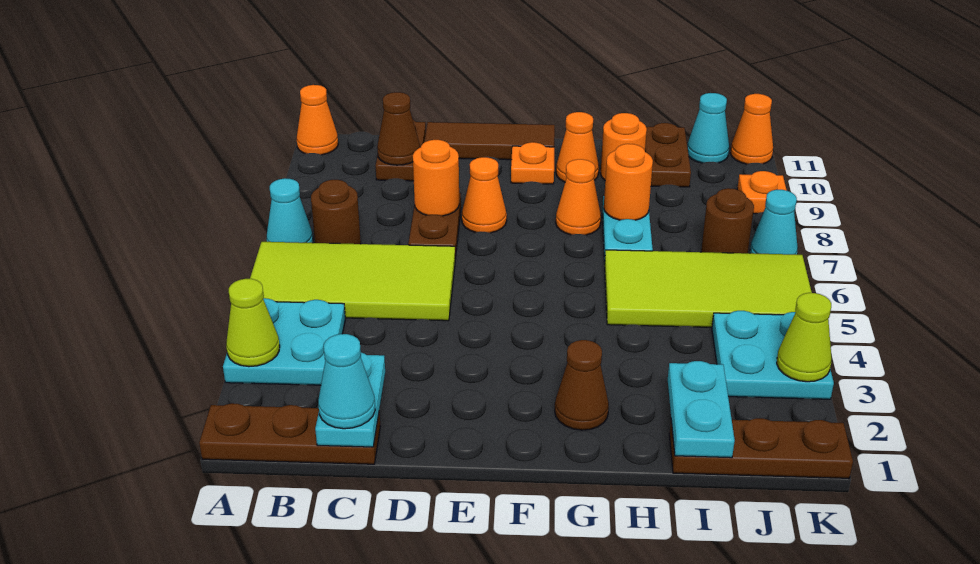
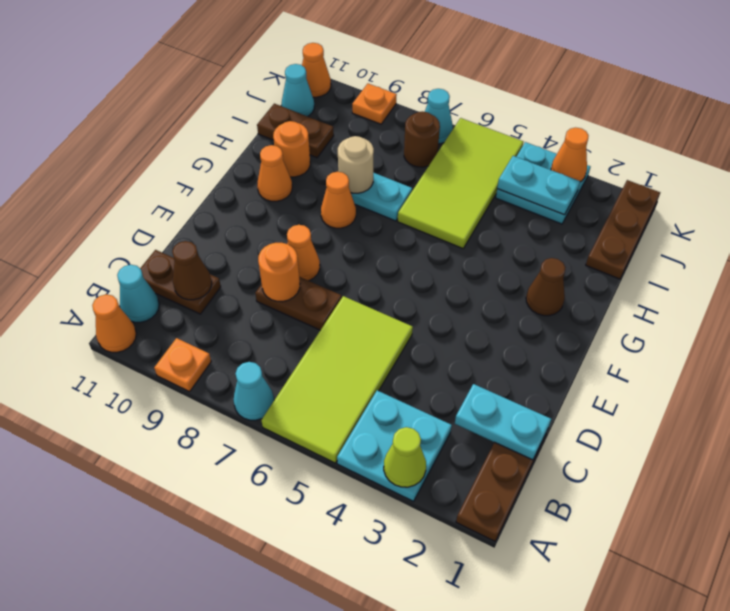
brown 1x1 round brick [311,180,361,244] -> none
cyan 1x1 cone [318,334,375,429] -> cyan 1x1 cone moved to [117,265,159,322]
brown 1x3 tile [424,122,555,160] -> none
orange 1x1 plate [511,142,554,184] -> orange 1x1 plate moved to [154,338,211,392]
orange 1x1 round brick [604,144,653,220] -> tan 1x1 round brick [338,136,374,193]
cyan 1x2 plate [668,361,735,458] -> cyan 1x2 plate moved to [497,156,580,215]
lime 1x1 cone [777,293,831,382] -> orange 1x1 cone [551,128,589,182]

